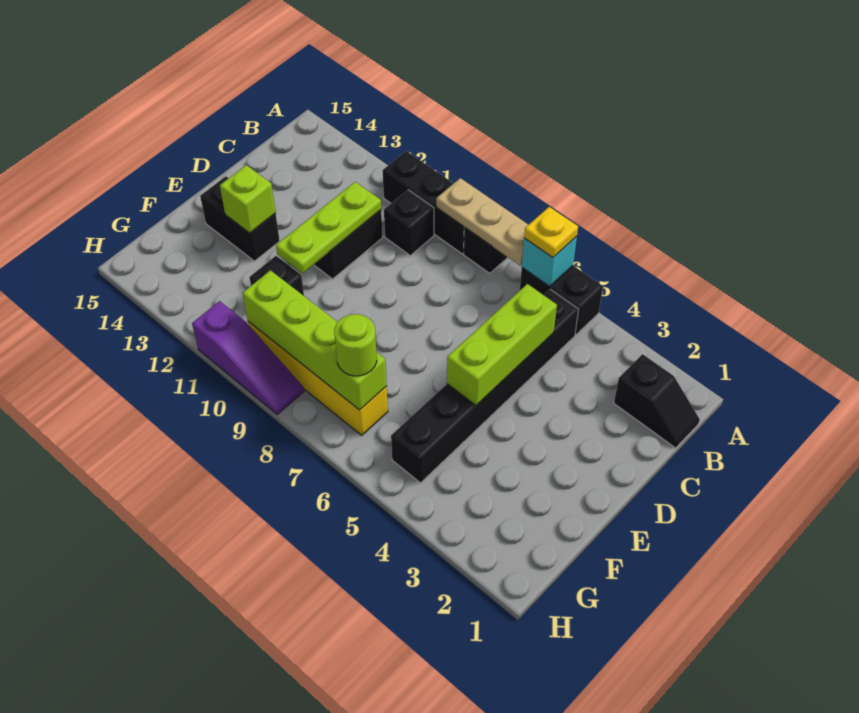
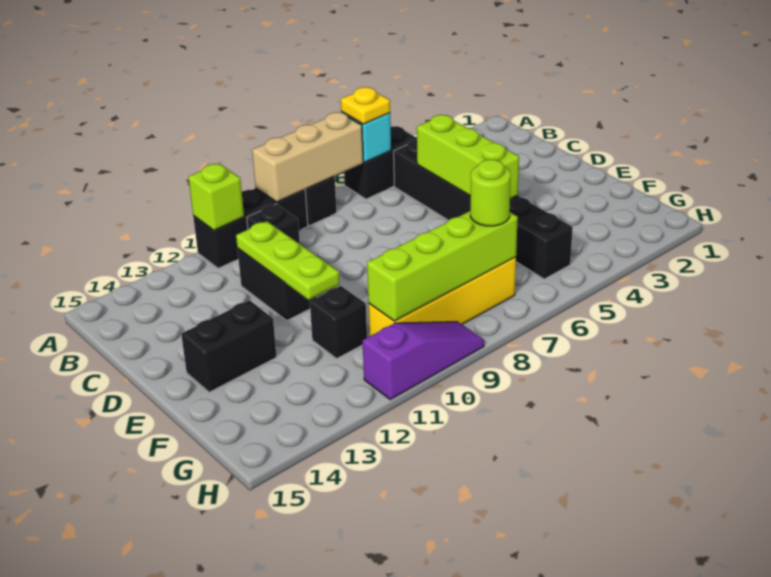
tan 1x3 plate [436,178,528,266] -> tan 1x3 brick [252,112,363,202]
black 1x2 slope [614,354,700,448] -> none
lime 1x1 brick [220,165,276,233] -> lime 1x1 brick moved to [188,164,244,230]

